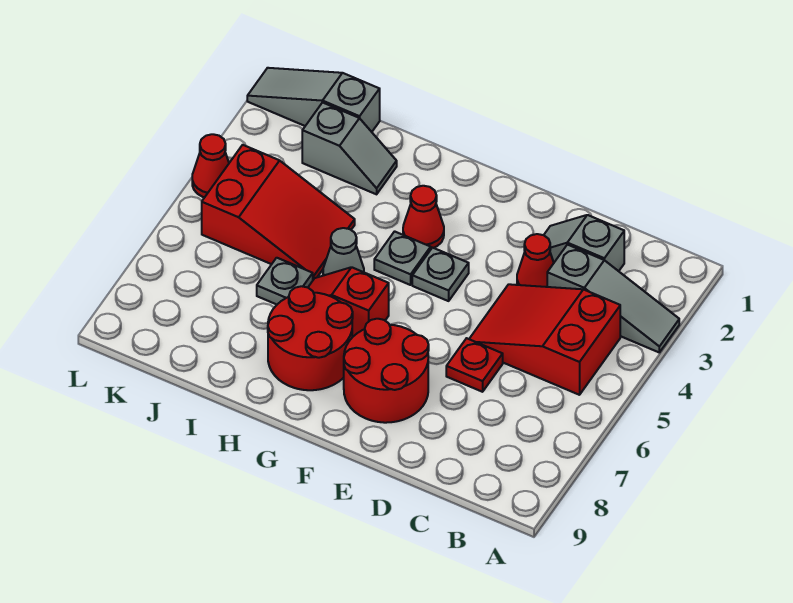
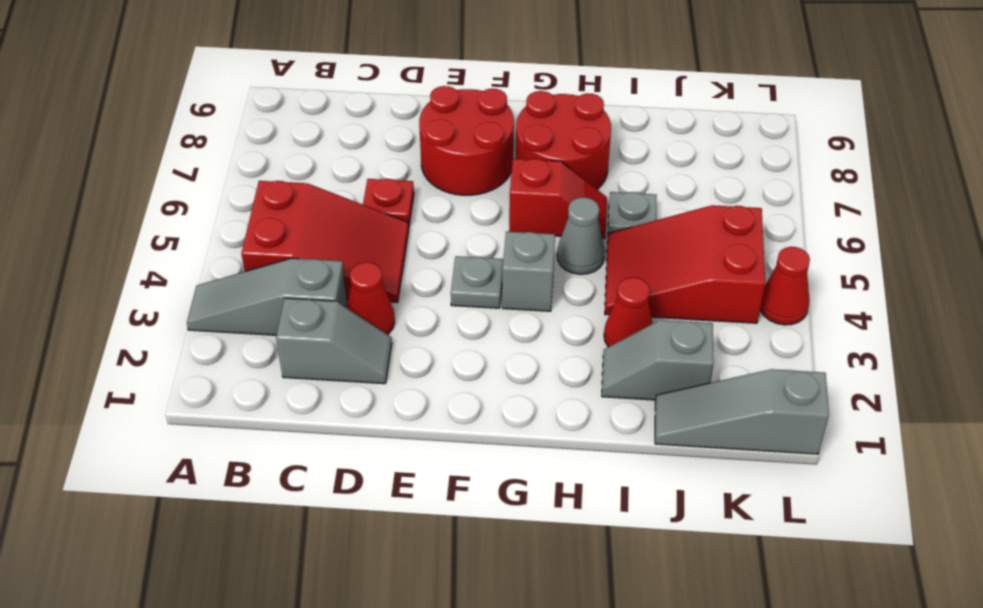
red 1x1 cone [403,186,444,249] -> red 1x1 cone moved to [604,277,653,347]
grey 1x1 plate [374,231,431,285] -> grey 1x1 brick [502,231,555,311]
grey 1x3 slope [247,68,380,132] -> grey 1x3 slope turned to [655,369,829,454]

